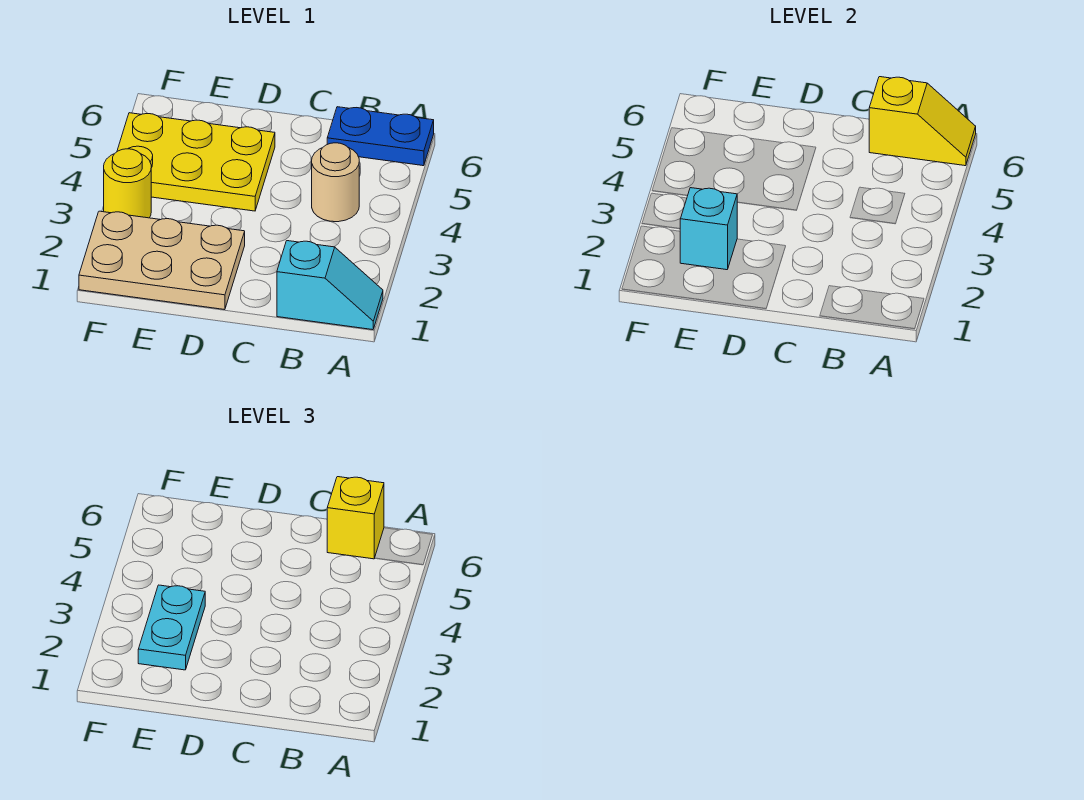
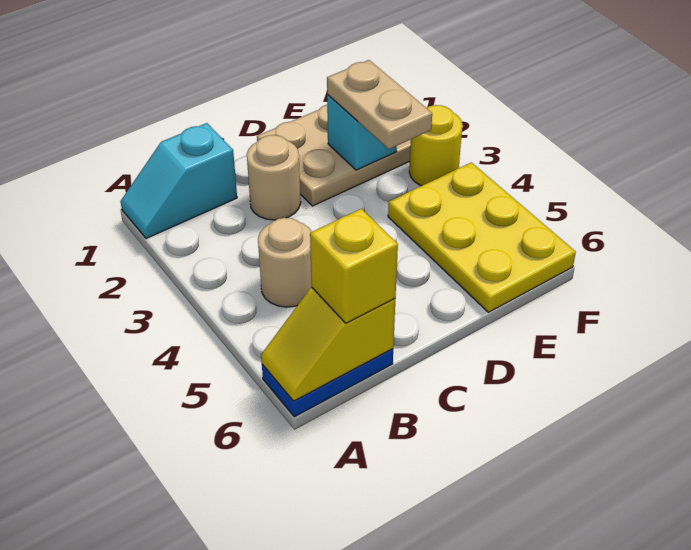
none -> tan 1x1 round brick [247,135,301,220]
yellow 2x3 plate [117,113,275,211] -> yellow 2x3 plate turned to [388,162,576,312]
cyan 1x2 plate [138,585,205,670] -> tan 1x2 plate [327,60,432,149]

